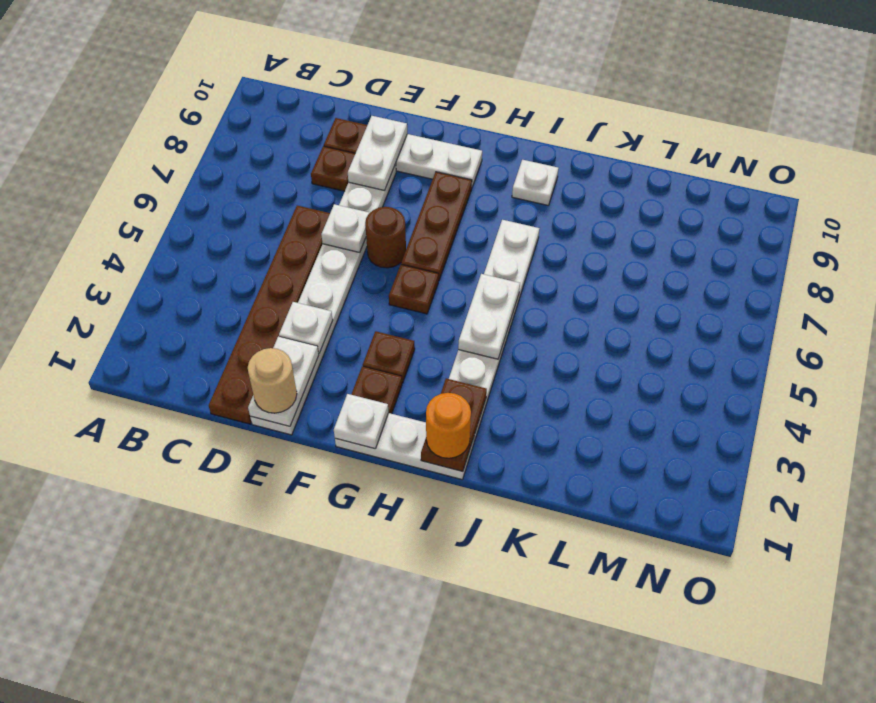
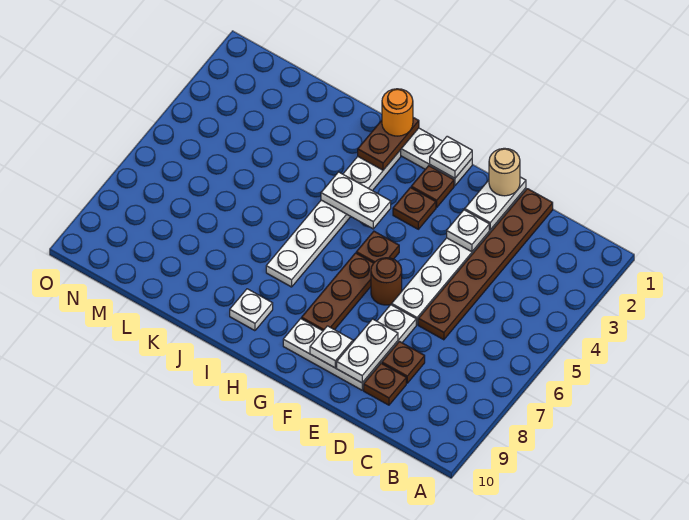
white 1x1 plate [321,204,370,252] -> white 1x1 plate moved to [310,326,353,368]
white 1x2 plate [458,274,520,359] -> white 1x2 plate turned to [321,172,391,229]

